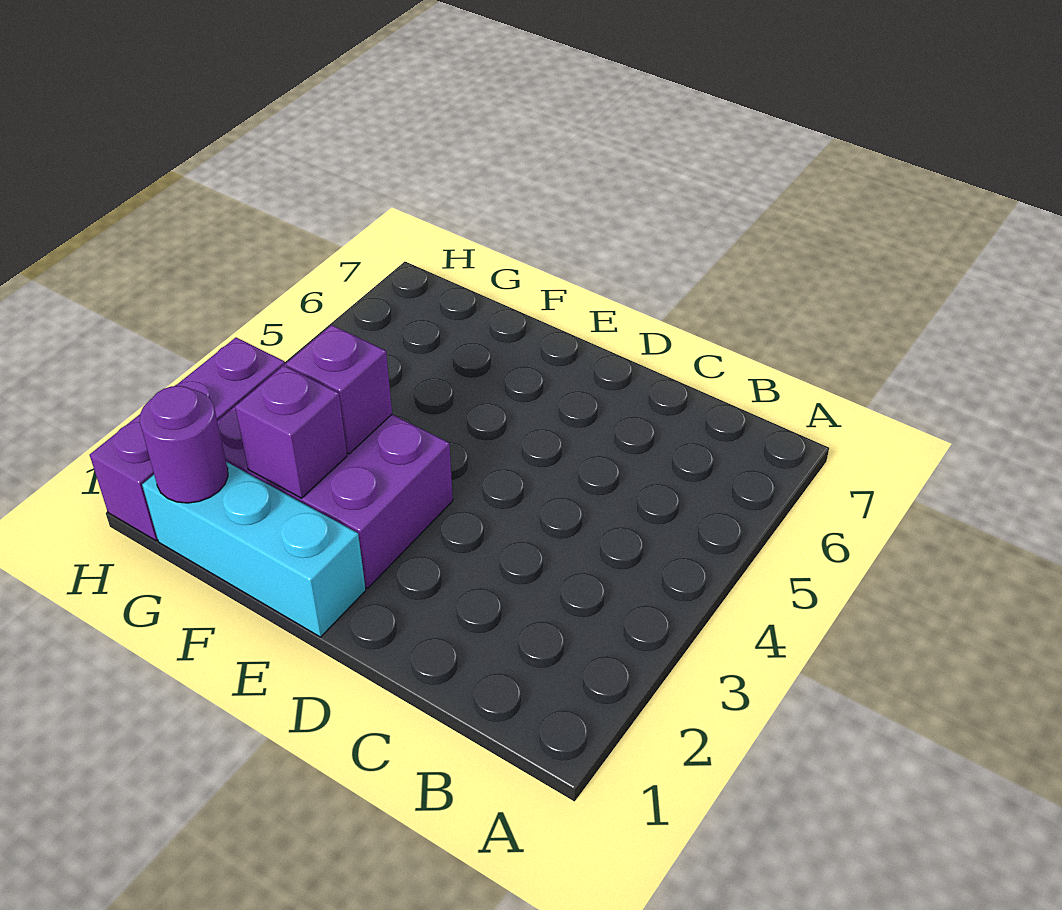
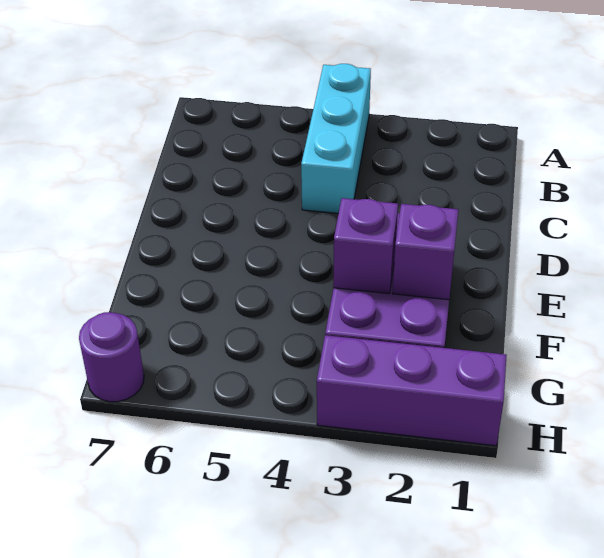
cyan 1x3 brick [142,462,366,637] -> cyan 1x3 brick moved to [301,64,371,213]
purple 1x1 round brick [140,386,228,503] -> purple 1x1 round brick moved to [79,312,144,402]

